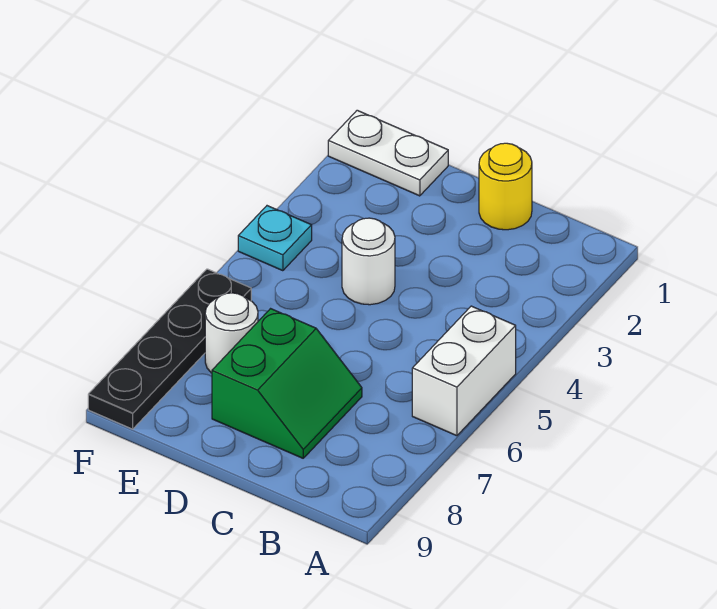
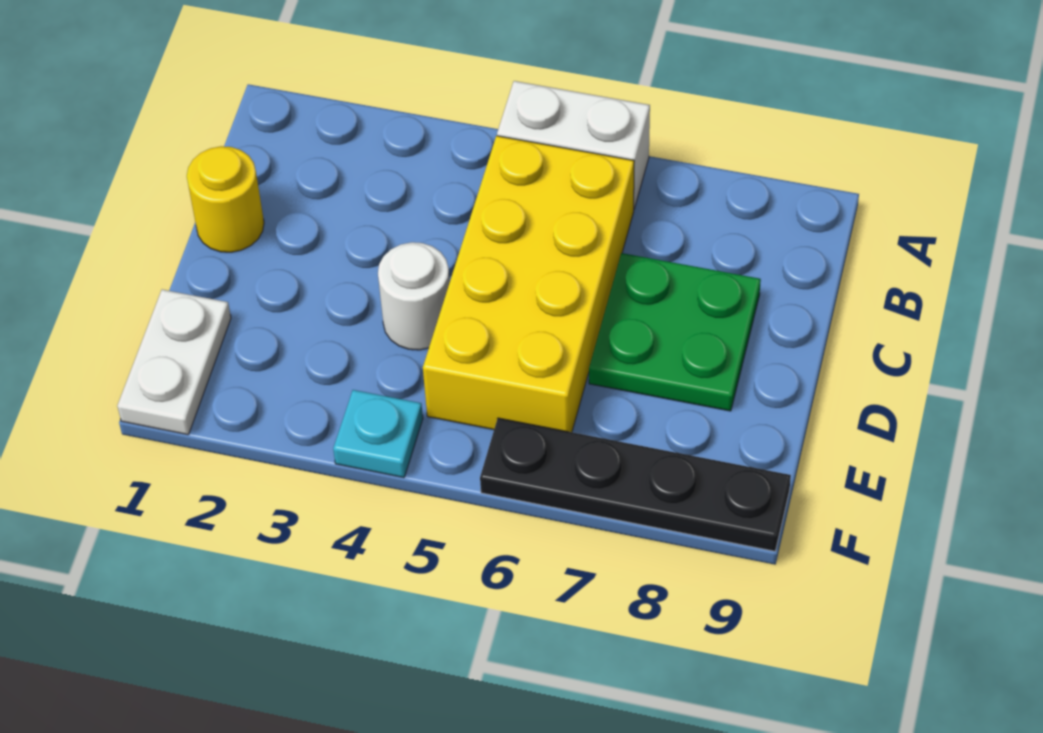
none -> yellow 2x4 brick [423,136,634,432]
green 2x2 slope [212,309,362,458] -> green 2x2 plate [589,253,761,411]
white 1x1 round brick [205,293,258,373] -> none

